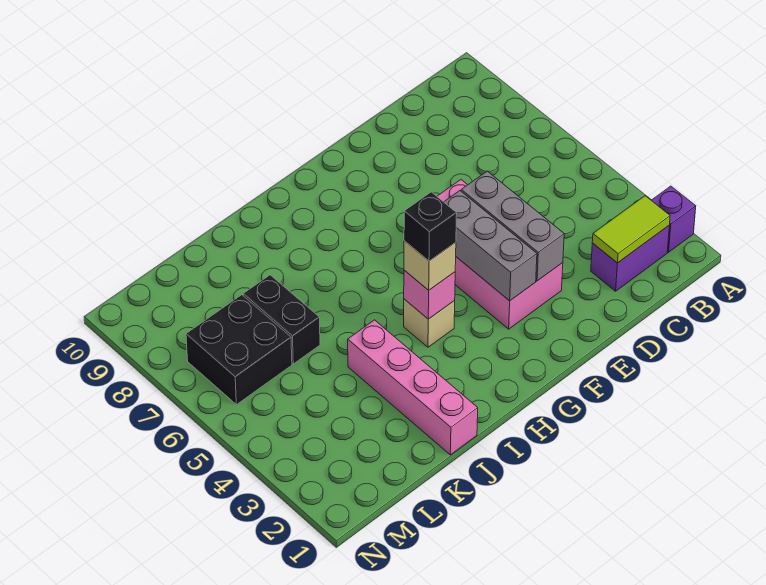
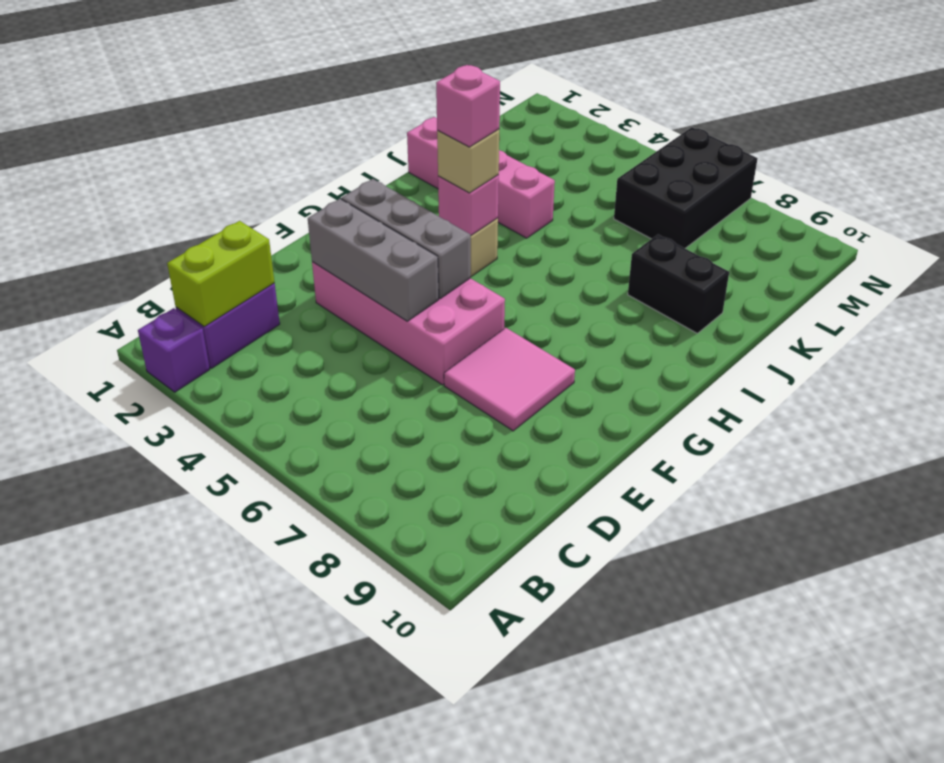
lime 1x2 tile [592,196,670,263] -> lime 1x2 brick [167,221,275,327]
none -> pink 2x2 tile [444,328,575,431]
black 1x1 brick [404,192,457,261] -> pink 1x1 brick [436,65,500,147]
black 1x2 brick [243,275,320,364] -> black 1x2 brick moved to [628,235,729,333]
black 2x2 brick [186,295,292,405] -> black 2x3 brick [614,127,758,248]

